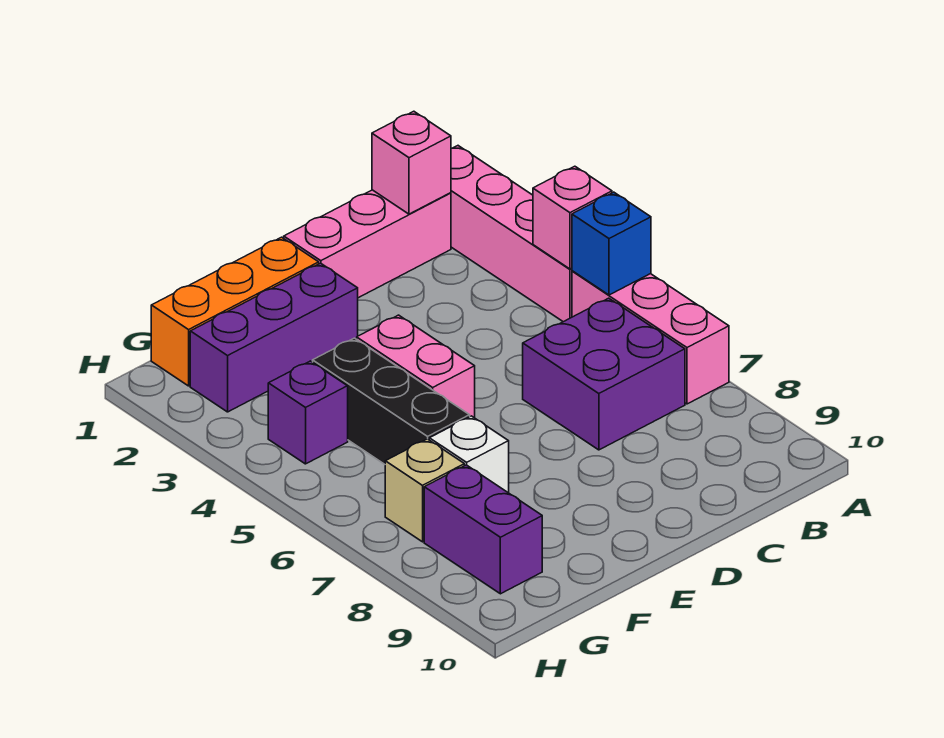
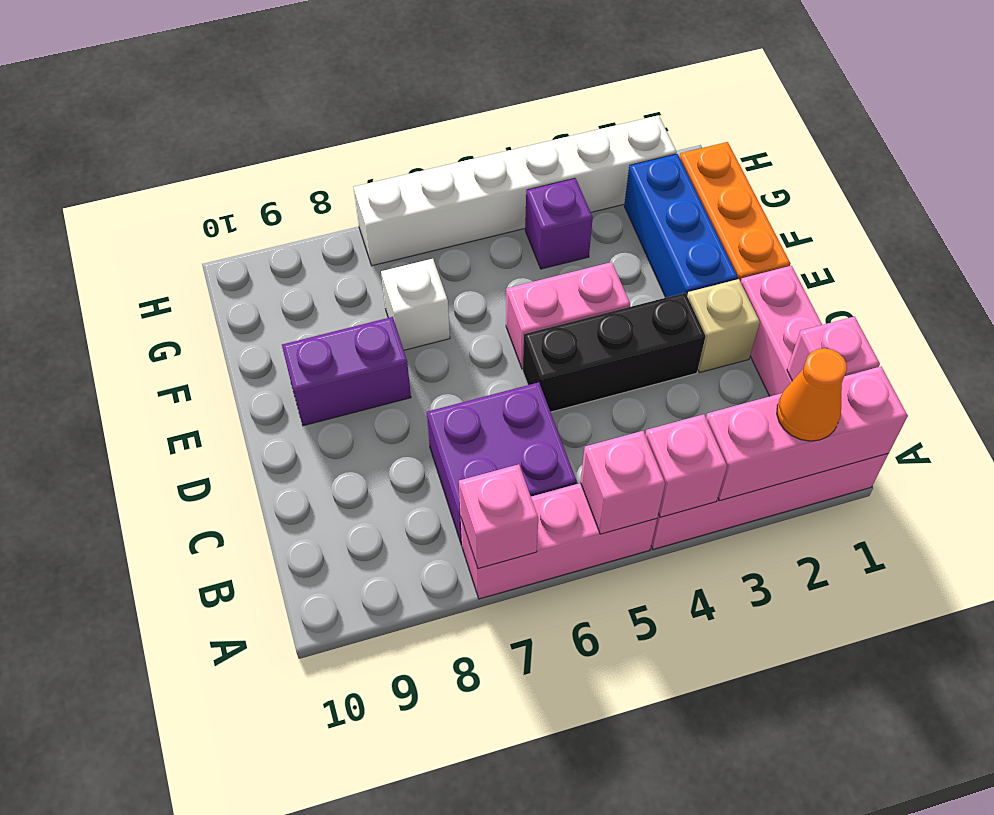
none -> pink 1x3 brick [706,367,908,501]
none -> orange 1x1 cone [777,348,847,441]
blue 1x1 brick [572,192,651,295] -> pink 1x1 brick [581,431,665,534]
none -> pink 1x1 brick [459,464,538,569]
purple 1x3 brick [190,263,358,412] -> blue 1x3 brick [624,154,738,298]
black 1x3 brick [313,338,470,464] -> black 1x3 brick moved to [523,293,705,412]
tan 1x1 brick [385,439,464,542] -> tan 1x1 brick moved to [687,279,760,372]
purple 1x2 brick [424,465,542,594] -> purple 1x2 brick moved to [282,317,411,426]
none -> white 1x6 brick [354,115,677,266]

